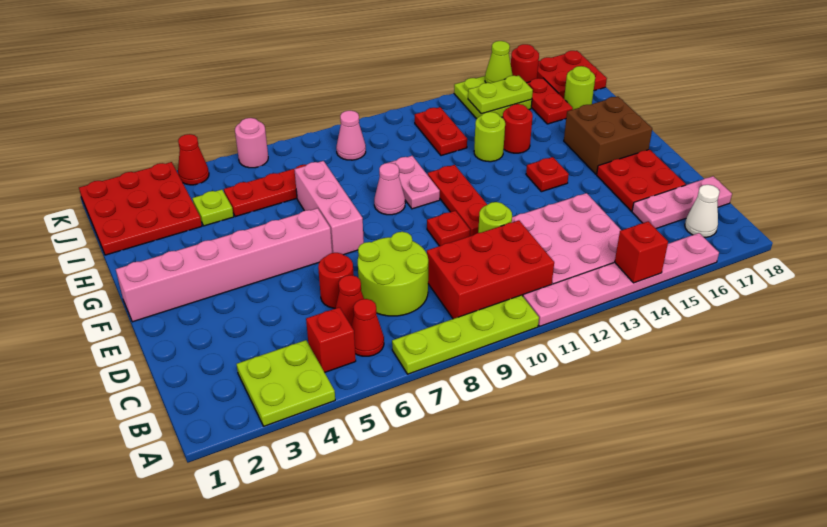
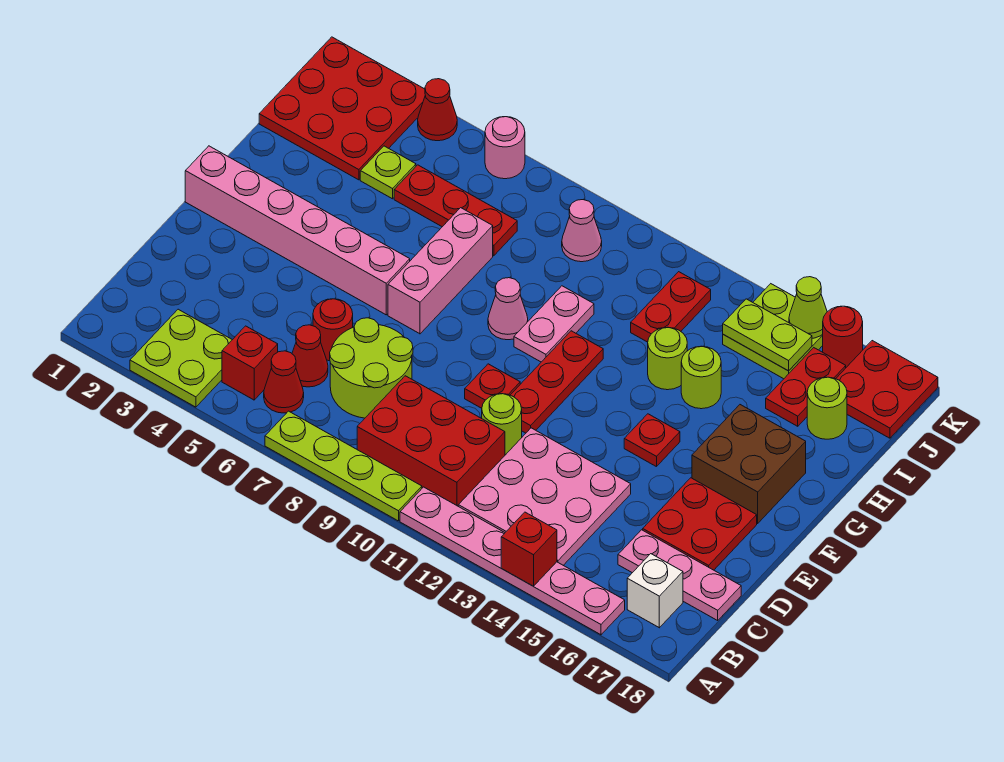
white 1x1 cone [685,185,720,238] -> white 1x1 brick [627,554,683,628]
red 1x1 round brick [503,104,533,153] -> lime 1x1 round brick [681,346,721,409]

